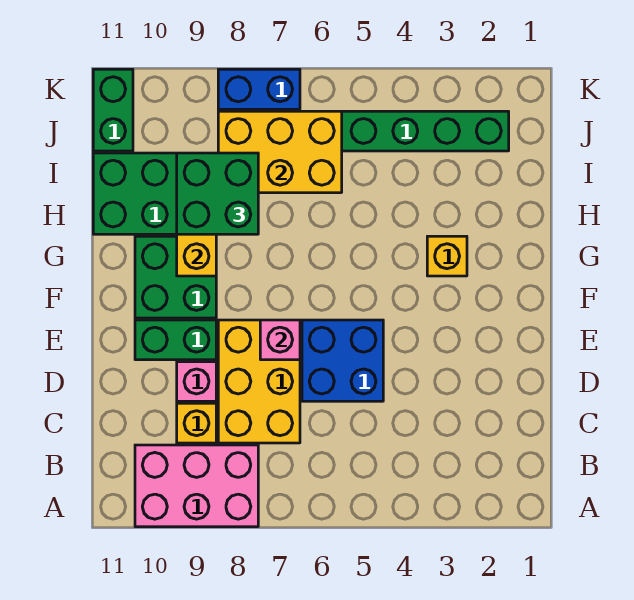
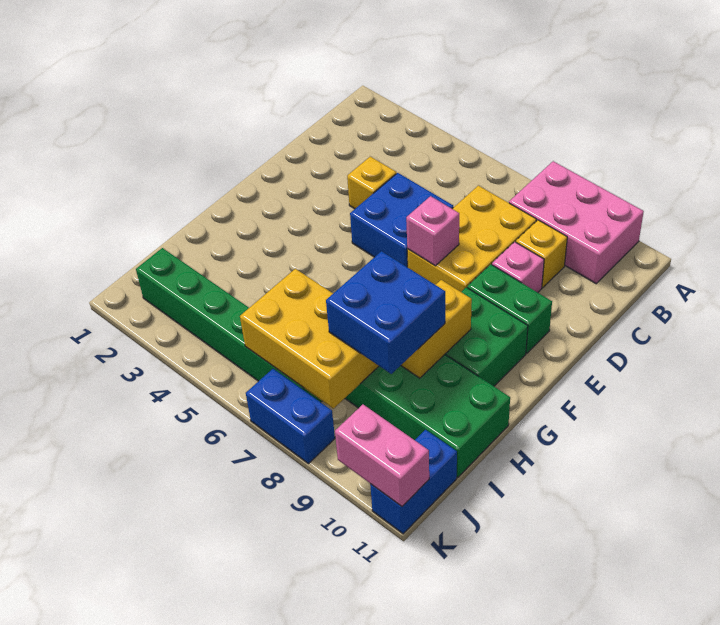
yellow 1x1 brick [427,236,467,276] -> yellow 1x1 brick moved to [347,157,396,209]
green 2x2 brick [177,153,258,234] -> blue 2x2 brick [326,251,445,374]
green 1x2 brick [93,69,133,151] -> blue 1x2 brick [370,430,457,534]
none -> pink 1x2 brick [335,405,429,506]

